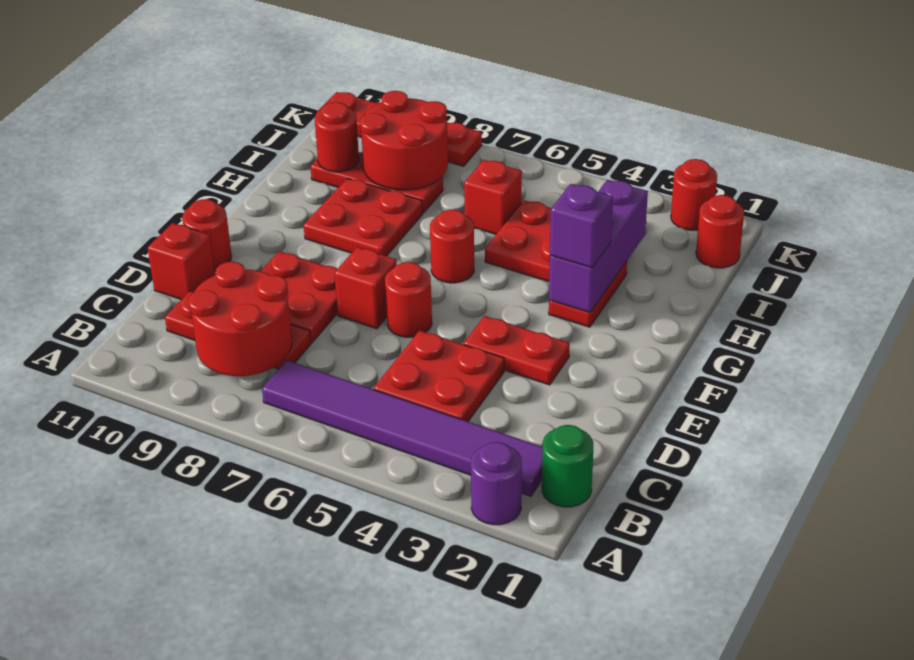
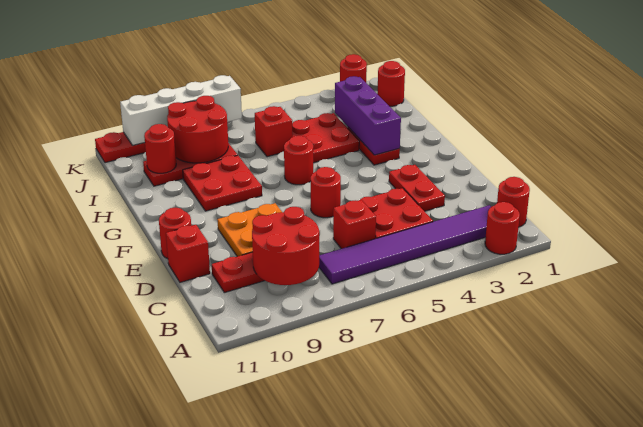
purple 1x1 round brick [471,442,522,525] -> red 1x1 round brick [485,202,520,254]
green 1x1 round brick [542,425,593,507] -> red 1x1 round brick [497,177,530,227]
red 2x2 plate [261,251,338,343] -> orange 2x2 plate [217,203,282,257]
red 1x2 plate [464,316,570,385] -> red 1x2 plate turned to [389,165,445,211]
red 1x1 brick [335,247,397,329] -> red 1x1 brick moved to [333,200,376,249]
purple 1x1 brick [550,184,613,268] -> none
none -> white 1x4 brick [120,75,242,145]

